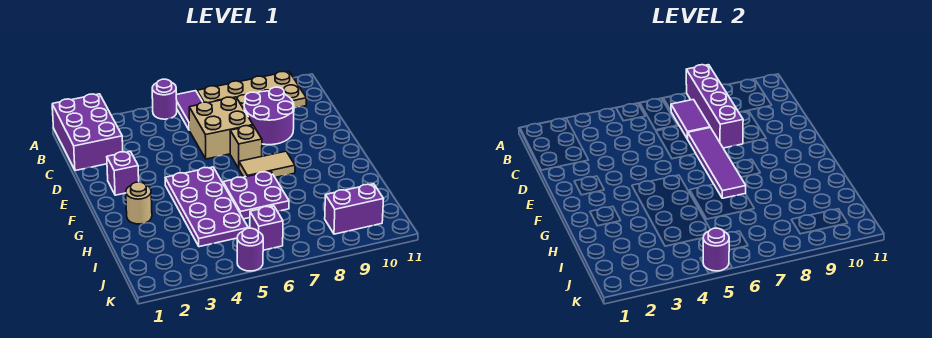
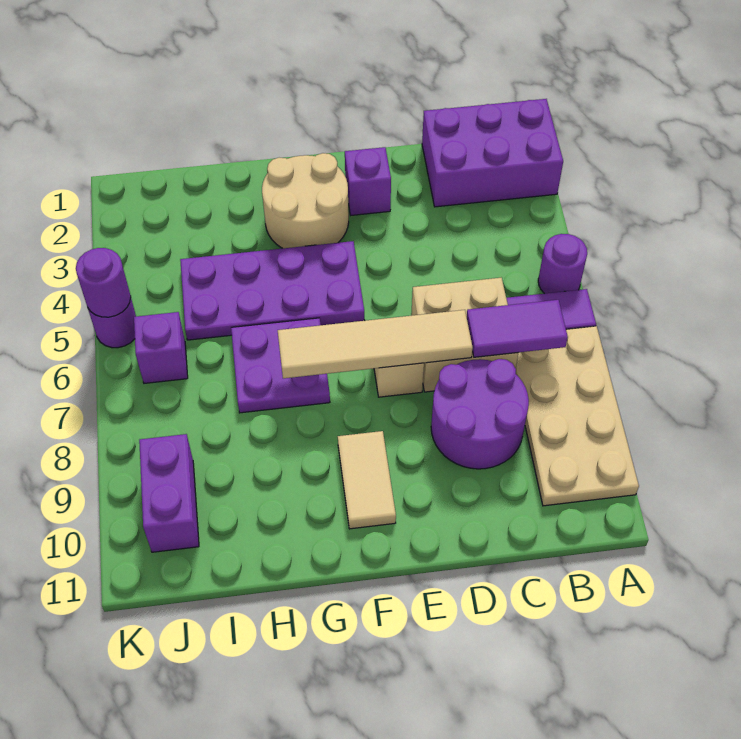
purple 1x4 brick [686,65,743,148] -> none
purple 1x4 tile [688,128,746,198] -> tan 1x4 tile [278,310,473,378]
tan 1x2 tile [239,151,295,177] -> tan 1x2 tile moved to [338,431,396,529]
tan 1x1 round brick [126,182,152,224] -> tan 2x2 round brick [262,153,349,248]

